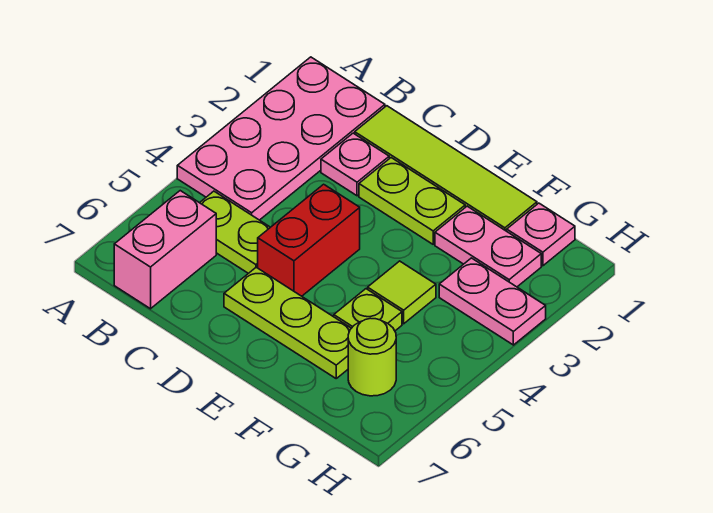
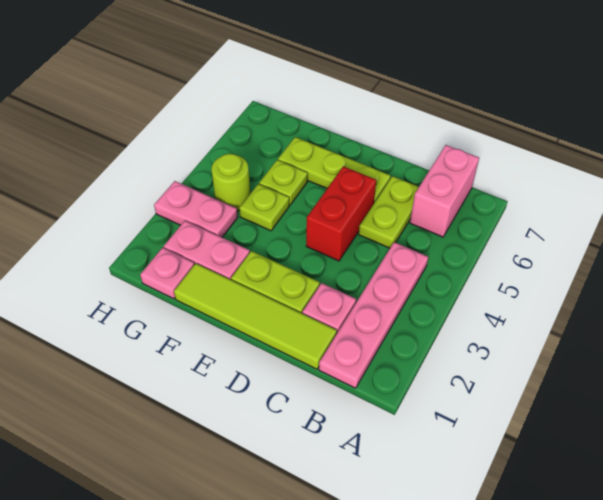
pink 2x4 plate [177,57,385,220] -> pink 1x4 plate [319,242,428,388]
lime 1x2 plate [200,191,270,273] -> lime 1x2 plate turned to [359,176,419,248]
lime 1x1 tile [368,261,436,324] -> lime 1x1 plate [239,184,289,231]
lime 1x1 round brick [348,318,396,396] -> lime 1x1 round brick moved to [211,154,250,211]

